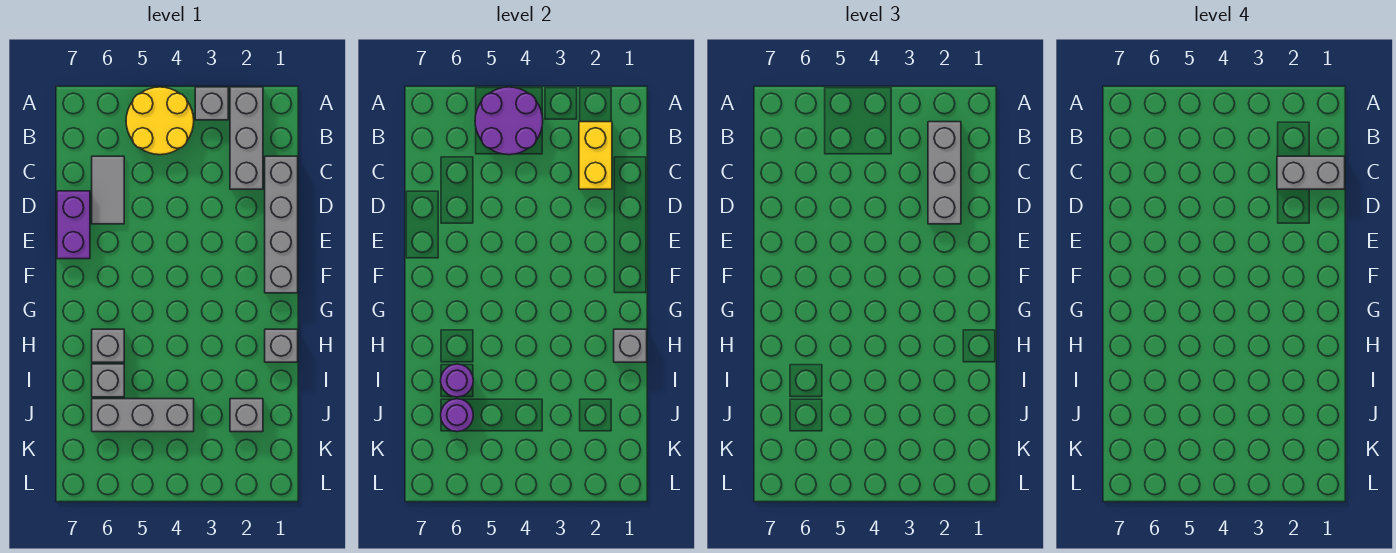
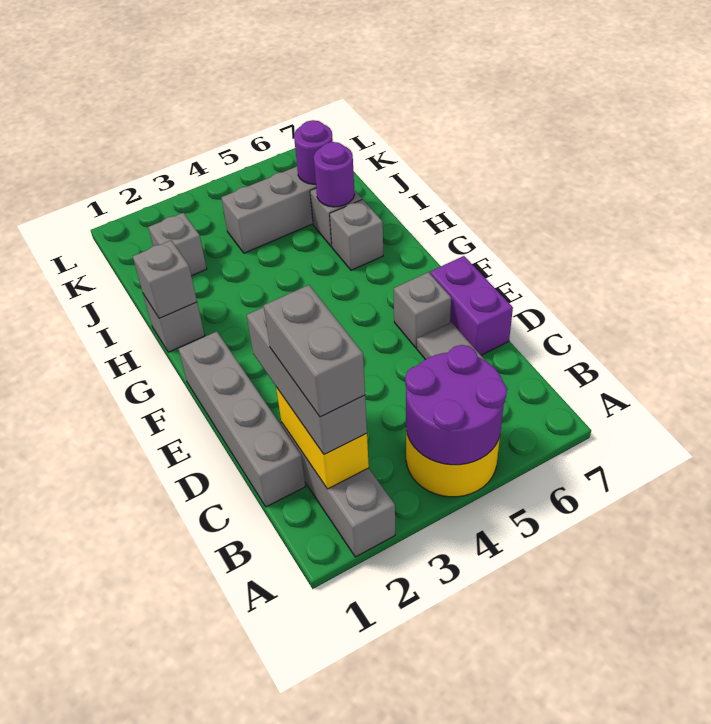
grey 1x1 brick [195,87,228,120] -> grey 1x1 brick moved to [394,272,451,348]
grey 1x2 brick [1277,156,1345,189] -> grey 1x2 brick turned to [264,285,365,417]

